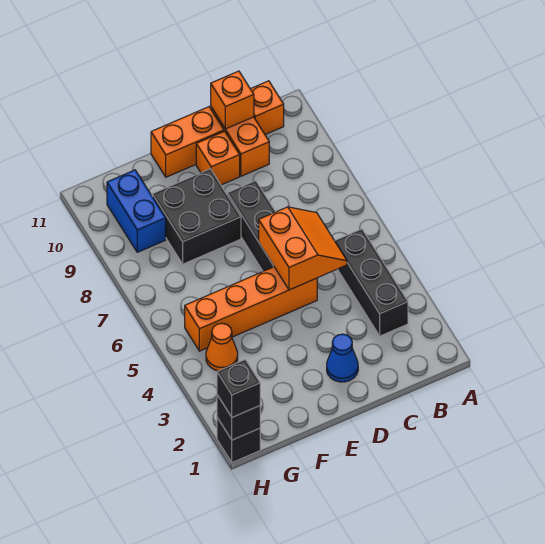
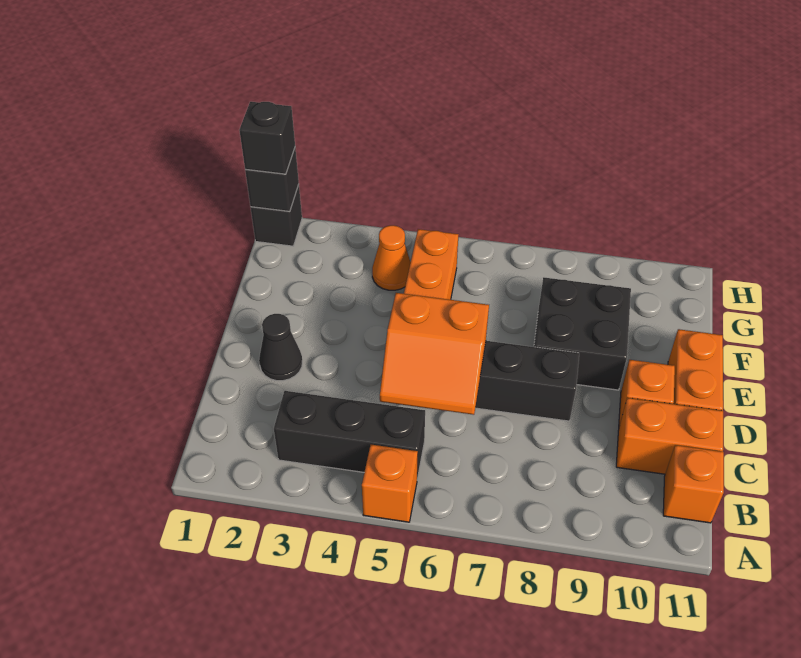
orange 1x1 brick [211,71,254,129] -> orange 1x1 brick moved to [362,445,418,522]
blue 1x1 cone [327,334,358,382] -> black 1x1 cone [259,314,302,381]
blue 1x2 brick [107,170,166,252] -> none

